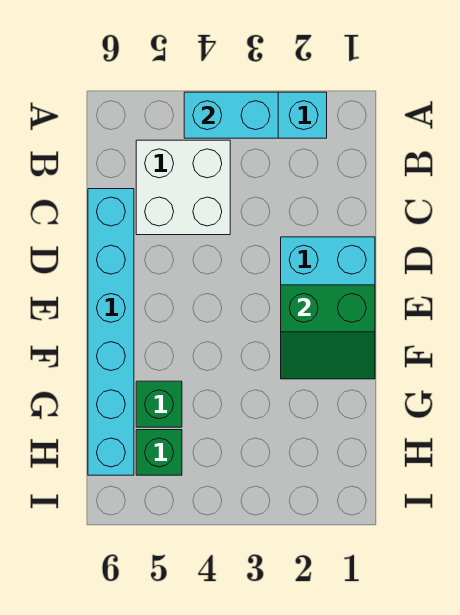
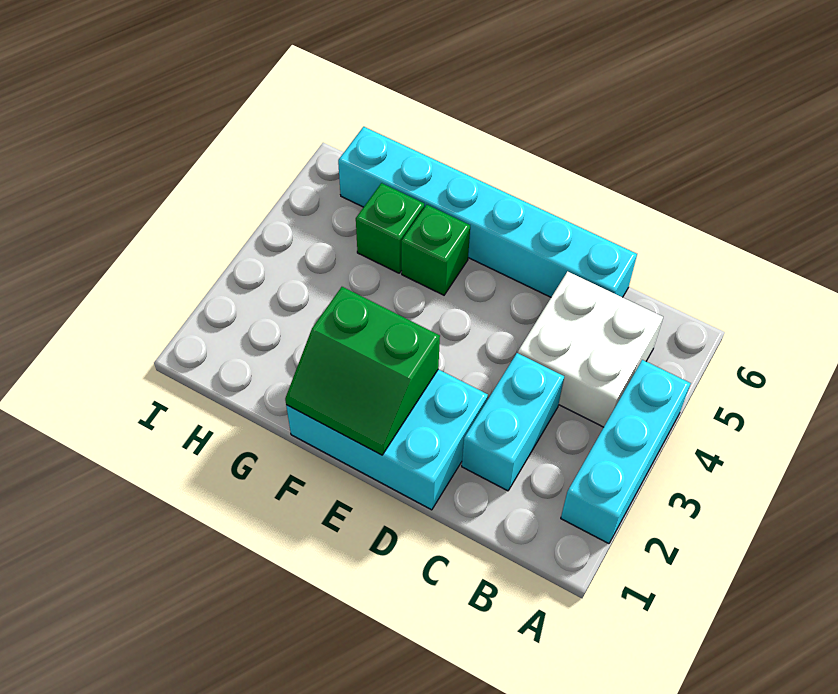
cyan 1x2 brick [184,92,278,138] -> cyan 1x2 brick moved to [462,353,564,491]
green 2x2 slope [281,285,375,379] -> green 2x2 slope turned to [285,287,440,455]
green 1x1 brick [136,430,182,475] -> green 1x1 brick moved to [401,205,470,295]

